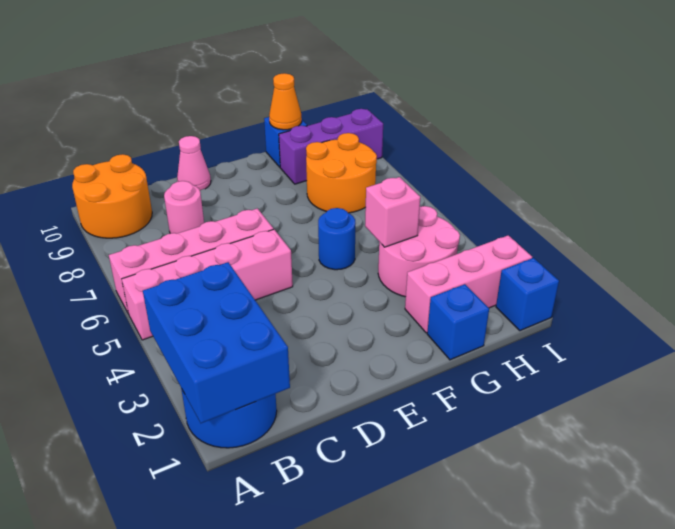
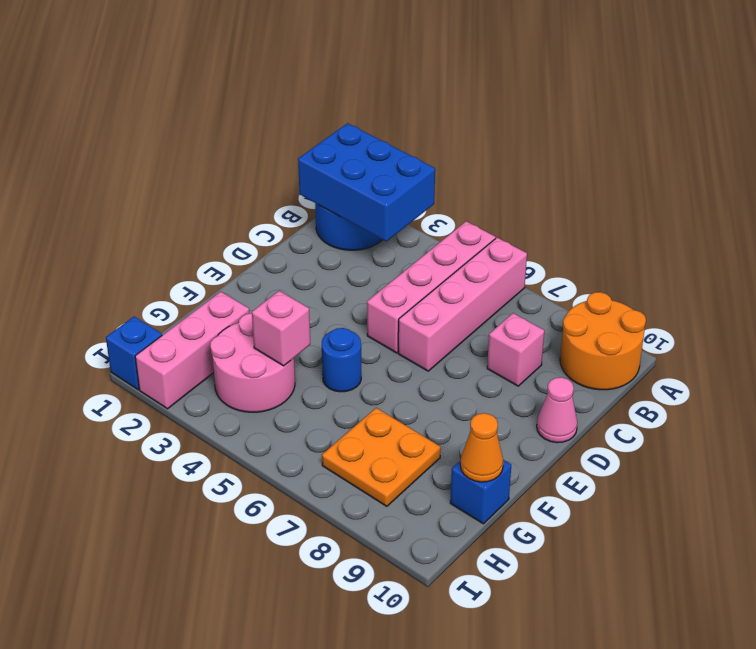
pink 1x1 round brick [164,181,204,234] -> pink 1x1 brick [487,313,544,386]
blue 1x1 brick [427,284,489,360] -> none
orange 2x2 round brick [306,133,377,213] -> orange 2x2 plate [322,408,441,506]
purple 1x3 brick [279,109,383,184] -> none

